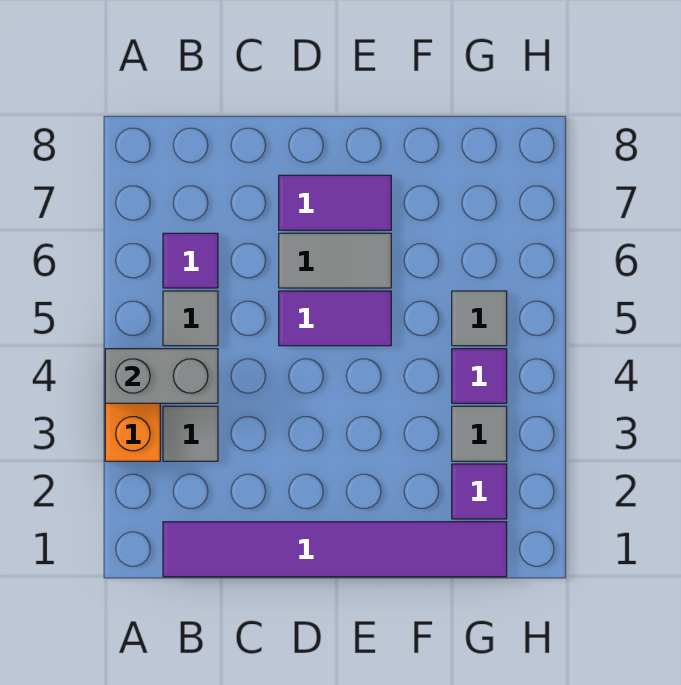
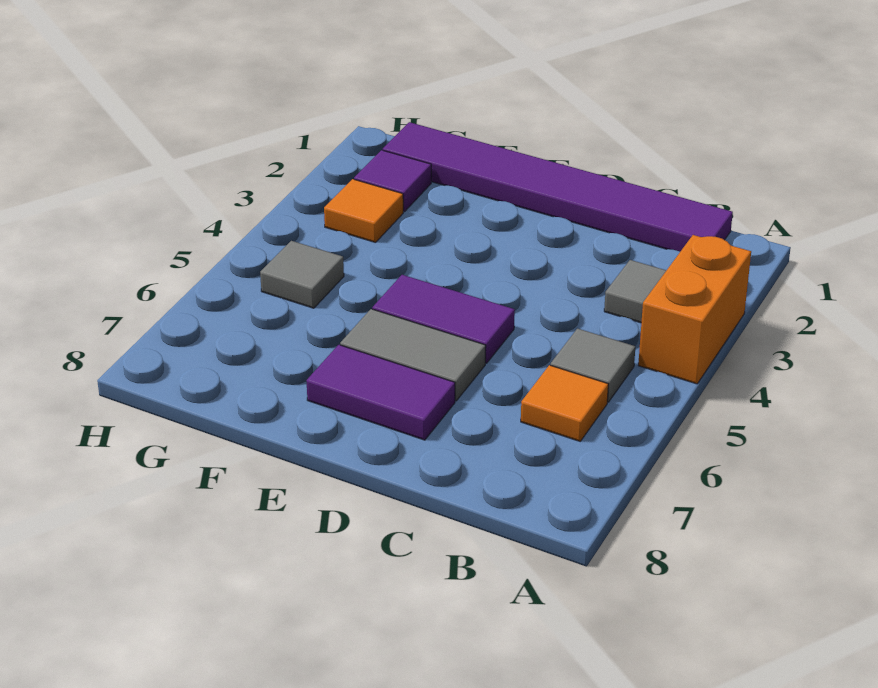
grey 1x2 brick [105,349,218,403] -> none
purple 1x1 tile [163,233,218,288] -> orange 1x1 tile [521,365,608,441]
grey 1x1 tile [452,406,507,461] -> orange 1x1 tile [324,179,403,243]
purple 1x1 tile [452,349,507,403] -> none

